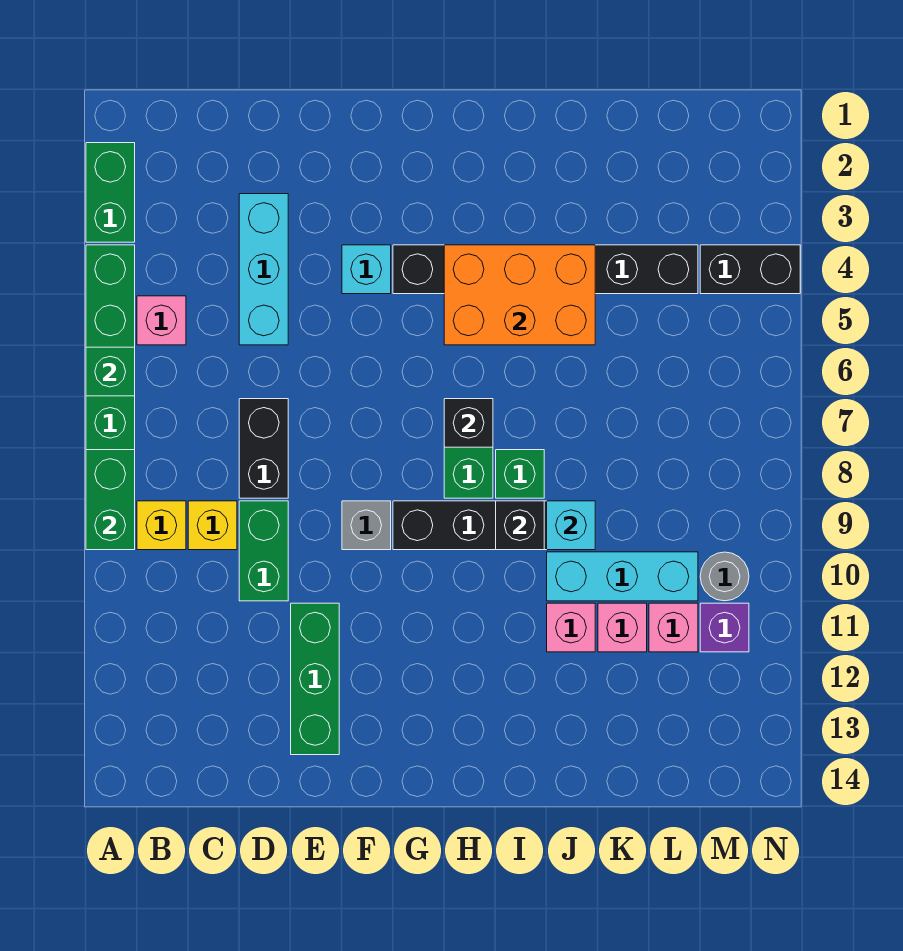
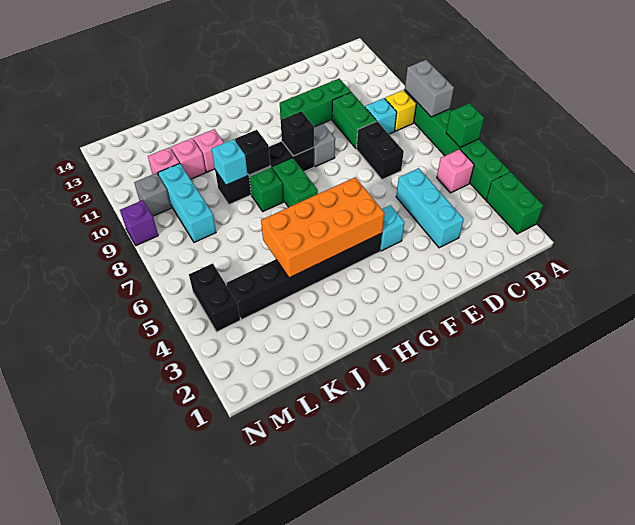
green 1x2 brick [86,450,135,550] -> grey 1x2 brick [405,60,454,117]
yellow 1x1 brick [188,501,237,550] -> cyan 1x1 brick [365,98,397,134]
green 1x3 brick [291,603,339,755] -> green 1x3 brick turned to [280,79,351,127]
orange 2x3 brick [444,245,595,345] -> orange 2x4 brick [261,177,384,278]
black 1x1 brick [444,399,493,447] -> black 1x1 brick moved to [281,111,314,156]
cyan 1x3 brick [547,552,698,601] -> cyan 1x3 brick turned to [158,163,216,242]
black 1x2 brick [700,245,800,294] -> black 1x2 brick turned to [189,263,240,332]
grey 1x1 round brick [700,552,749,601] -> grey 1x1 brick [134,173,171,216]
purple 1x1 brick [700,603,749,652] -> purple 1x1 brick moved to [120,200,158,246]

